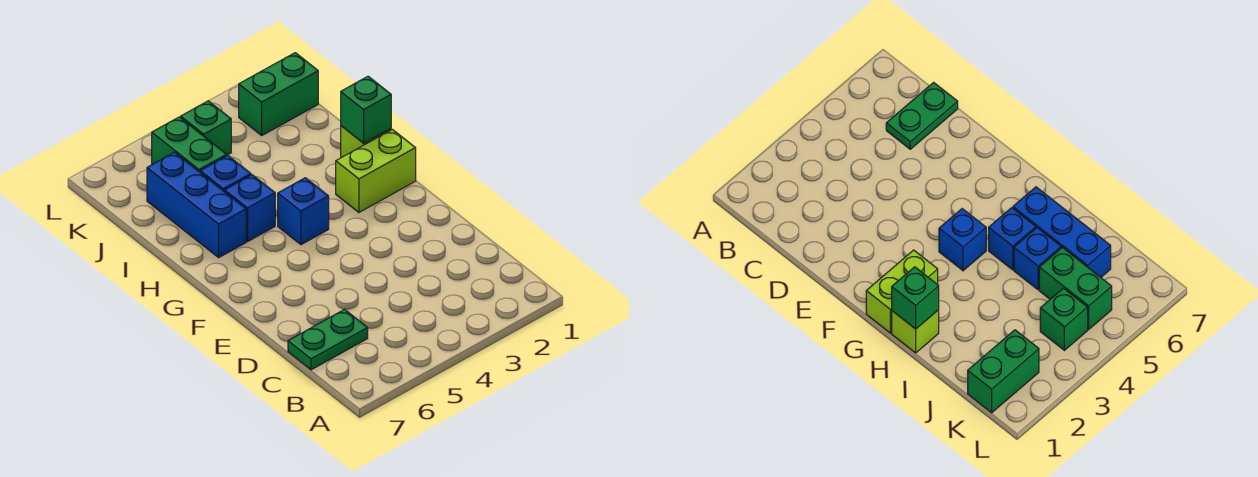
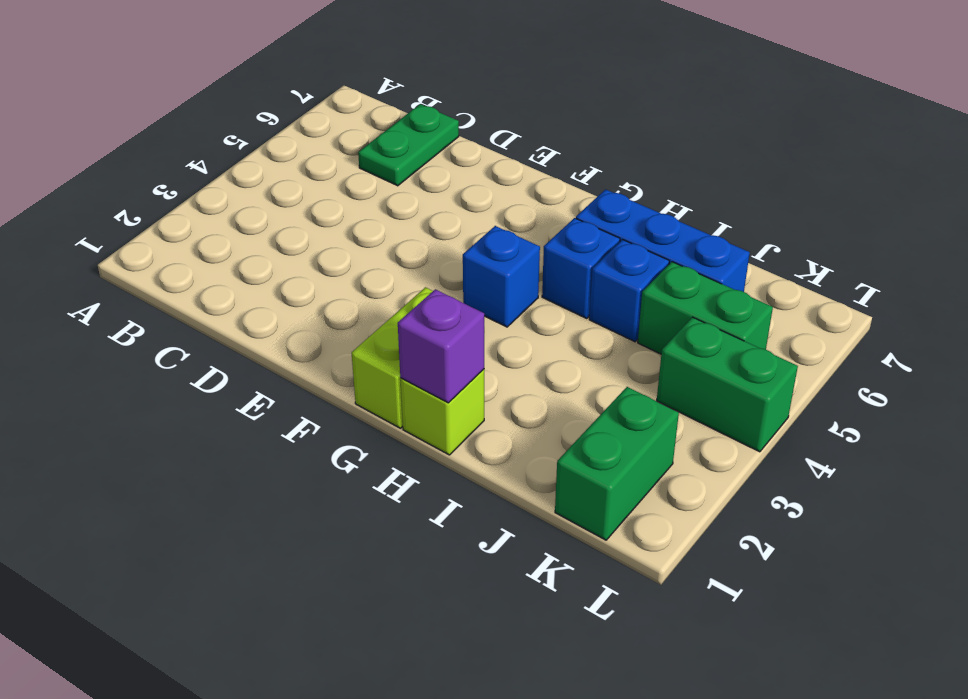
green 1x1 brick [341,76,391,143] -> purple 1x1 brick [398,289,484,403]
green 1x1 brick [181,101,231,155] -> green 1x2 brick [657,317,798,452]

